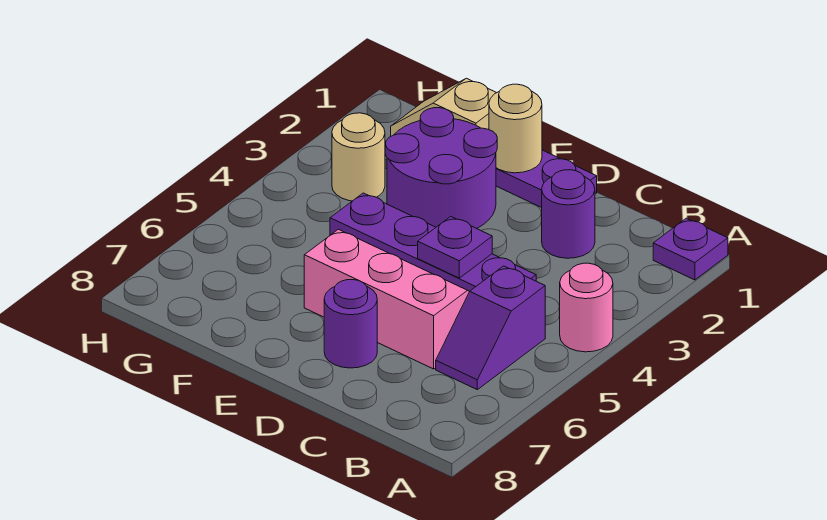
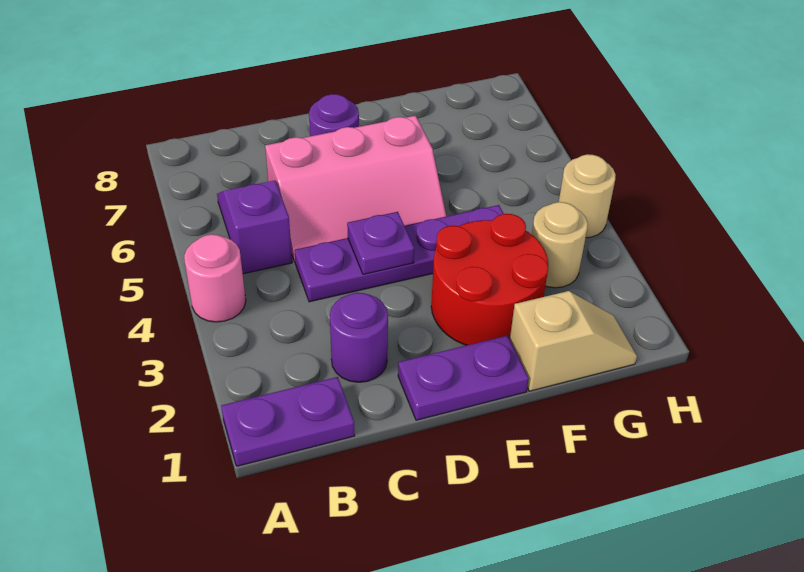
purple 1x1 plate [653,218,728,280] -> purple 1x2 plate [221,377,355,466]
tan 1x1 round brick [489,84,542,173] -> tan 1x1 round brick moved to [559,154,616,238]
purple 2x2 round brick [385,108,497,229] -> red 2x2 round brick [431,214,548,345]

